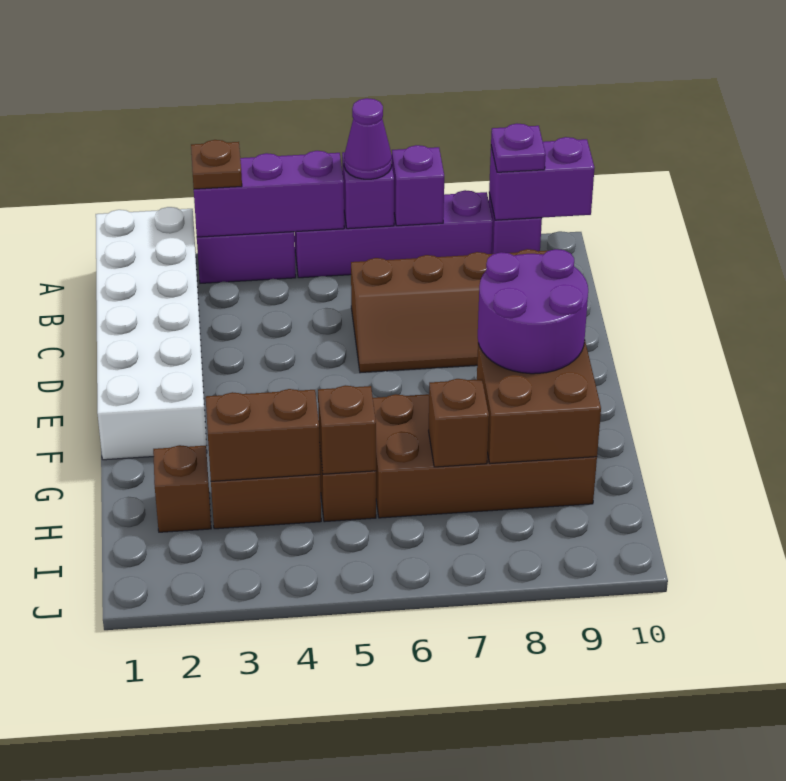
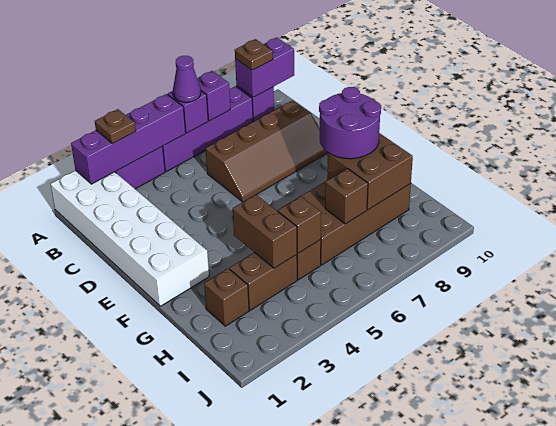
purple 1x3 brick [194,151,344,237] -> purple 1x4 brick [71,94,186,184]
purple 1x1 plate [491,124,546,172] -> brown 1x1 plate [235,39,273,70]
brown 1x2 brick [206,389,320,481] -> brown 1x2 brick turned to [233,195,297,268]

